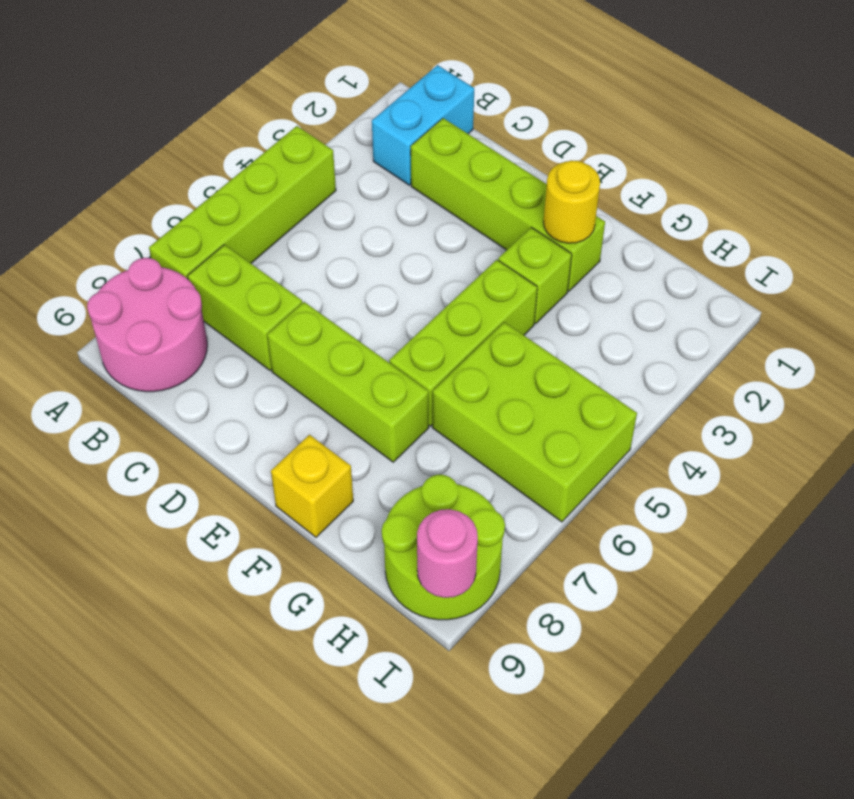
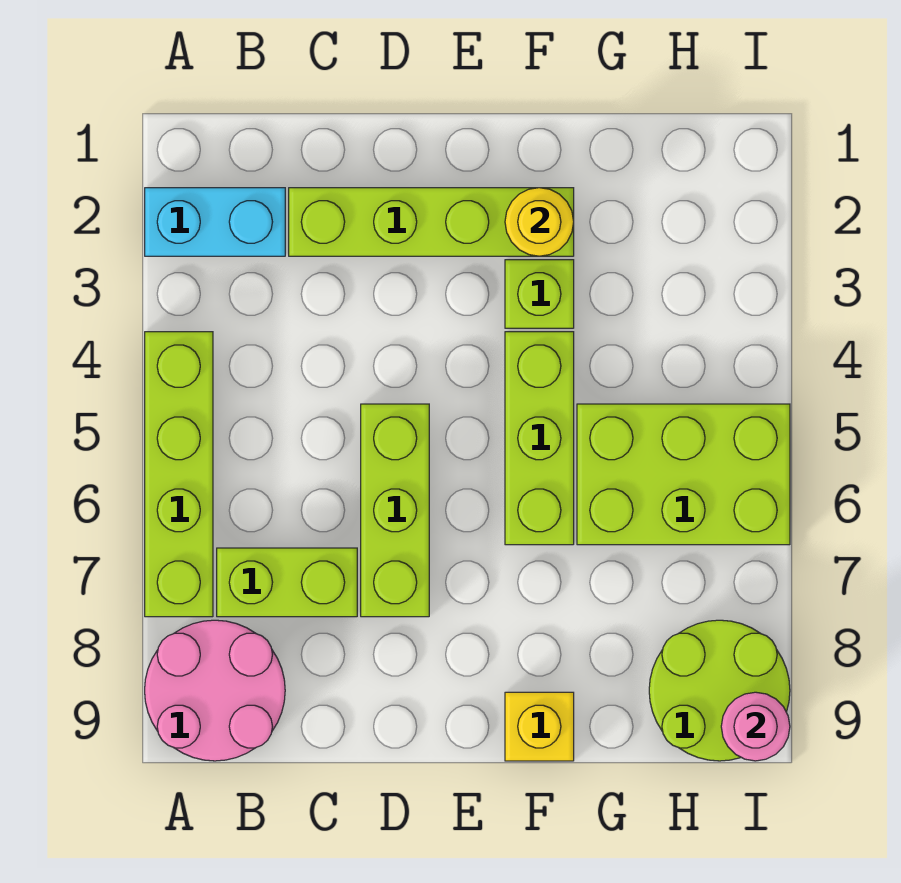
cyan 1x2 brick [372,65,474,185] -> cyan 1x2 brick turned to [145,188,285,256]
lime 1x3 brick [267,302,429,462] -> lime 1x3 brick turned to [361,404,429,617]

